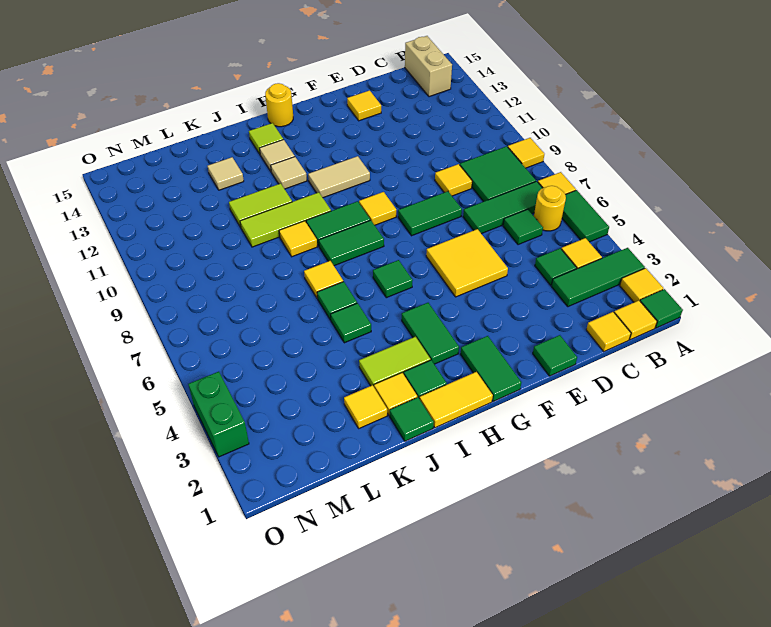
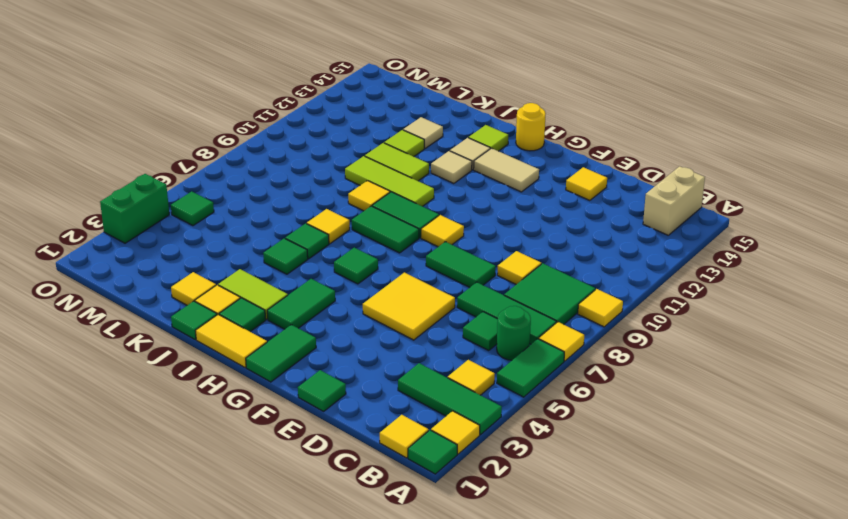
yellow 1x1 round brick [534,186,566,231] -> green 1x1 round brick [497,306,531,360]
yellow 1x1 tile [586,312,631,351] -> none
green 1x1 tile [535,248,576,285] -> green 1x1 tile moved to [171,191,214,226]
tan 1x2 tile [308,156,370,198] -> tan 1x2 tile moved to [474,148,539,192]
none -> lime 1x1 tile [384,130,424,157]

